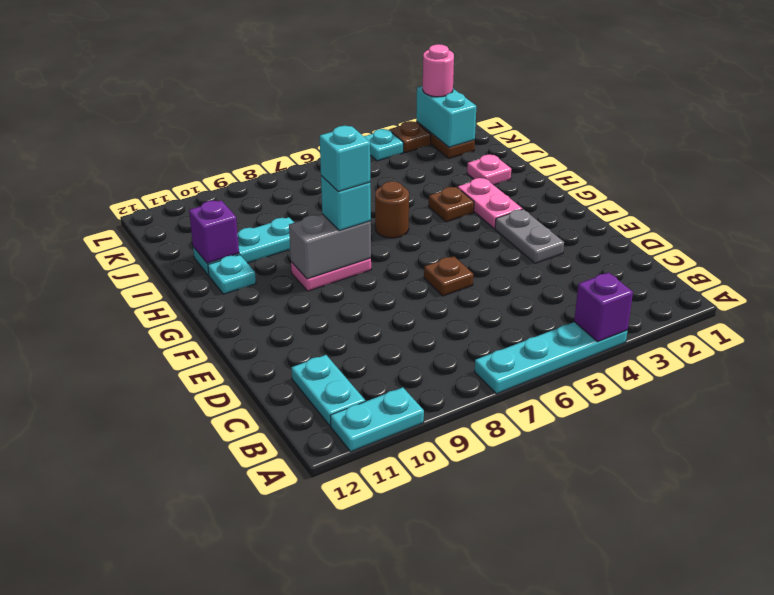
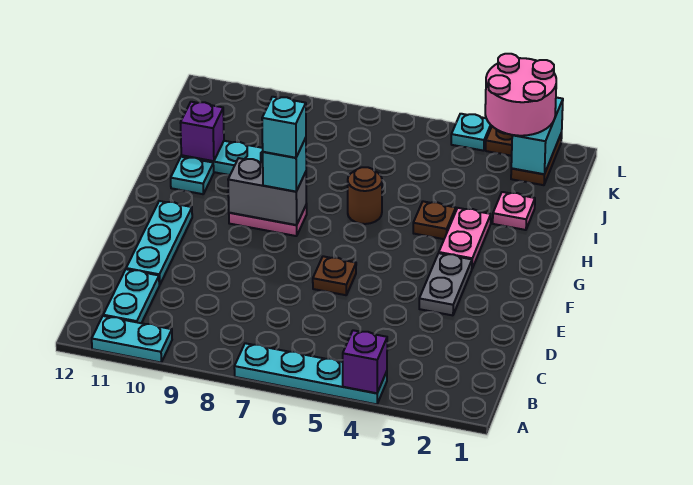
none -> cyan 1x3 plate [126,201,192,285]
pink 1x1 round brick [423,44,454,97] -> pink 2x2 round brick [485,54,556,136]

